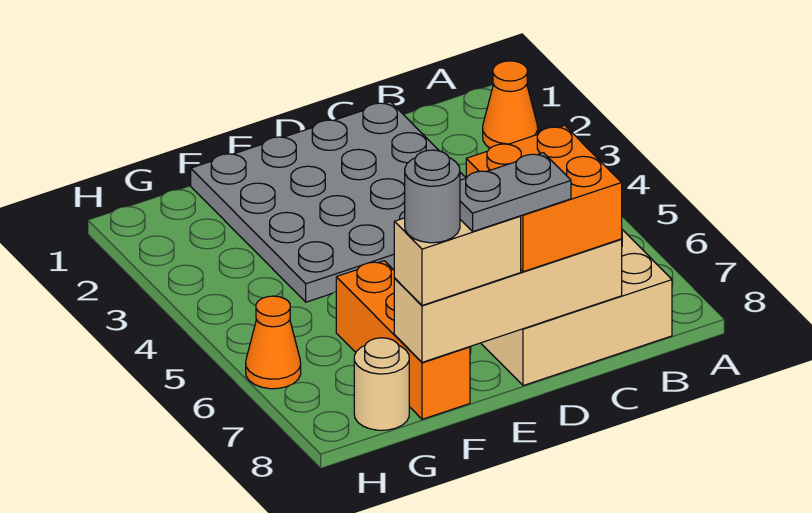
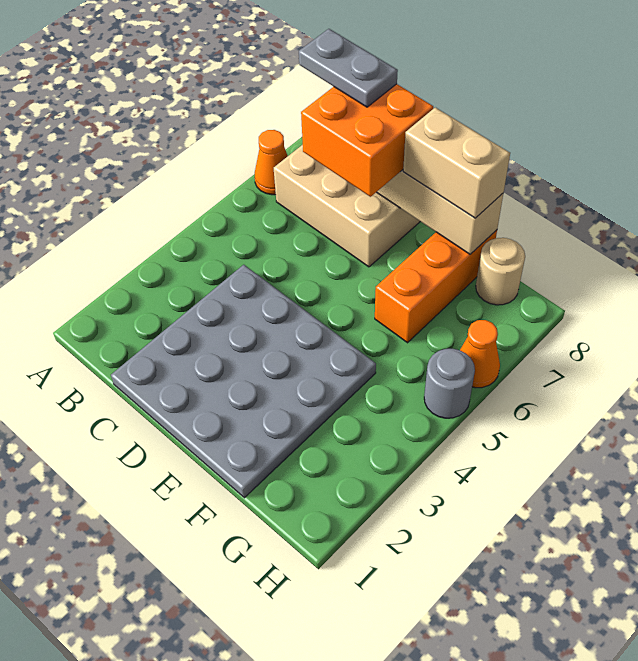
orange 1x1 cone [483,61,538,148] -> orange 1x1 cone moved to [255,130,288,195]
grey 1x2 plate [460,153,571,231] -> grey 1x2 plate moved to [299,29,398,107]
grey 1x1 round brick [405,150,460,243] -> grey 1x1 round brick moved to [424,349,475,418]

